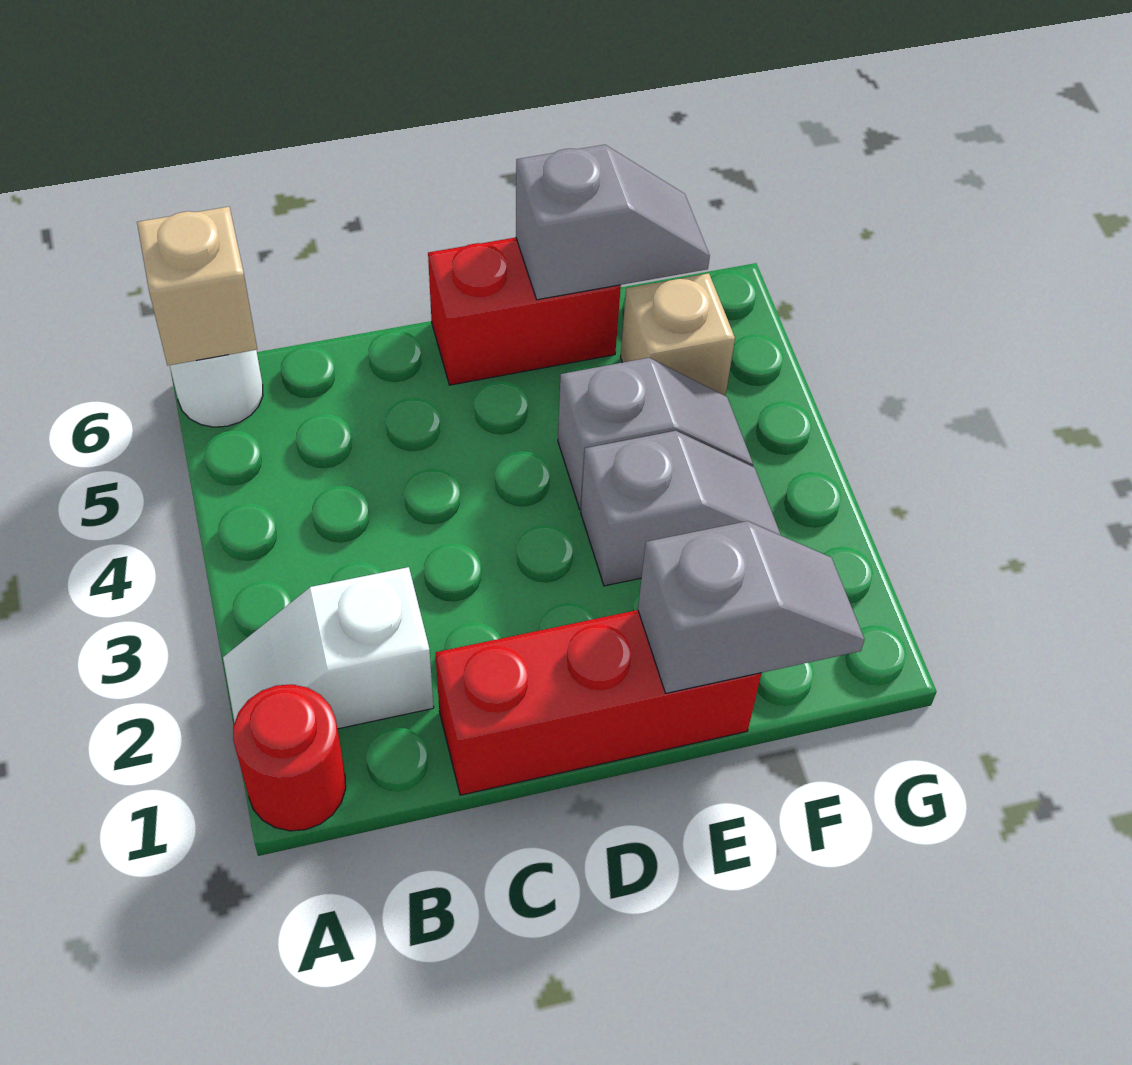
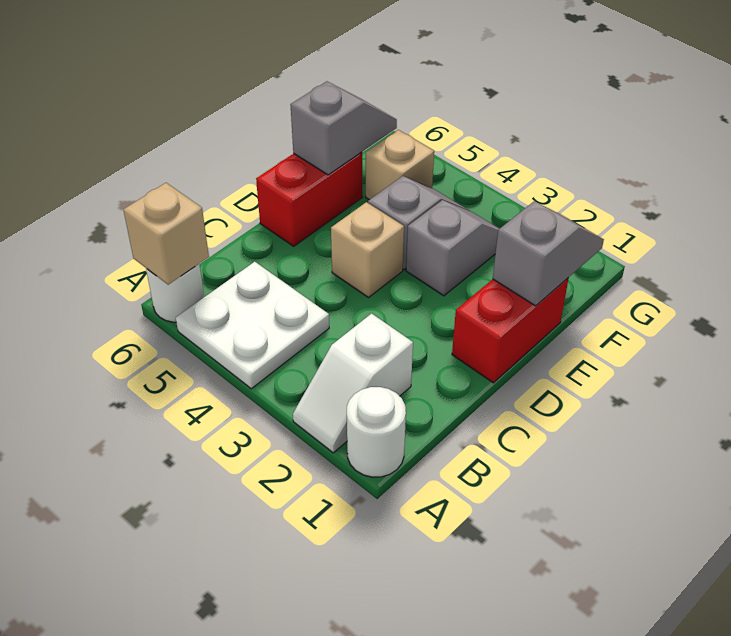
red 1x1 round brick [233,684,346,831] -> white 1x1 round brick [347,387,406,477]
none -> white 2x2 plate [176,262,329,389]
red 1x3 brick [436,610,761,795] -> red 1x2 brick [452,278,569,383]
none -> tan 1x1 brick [331,202,404,297]

